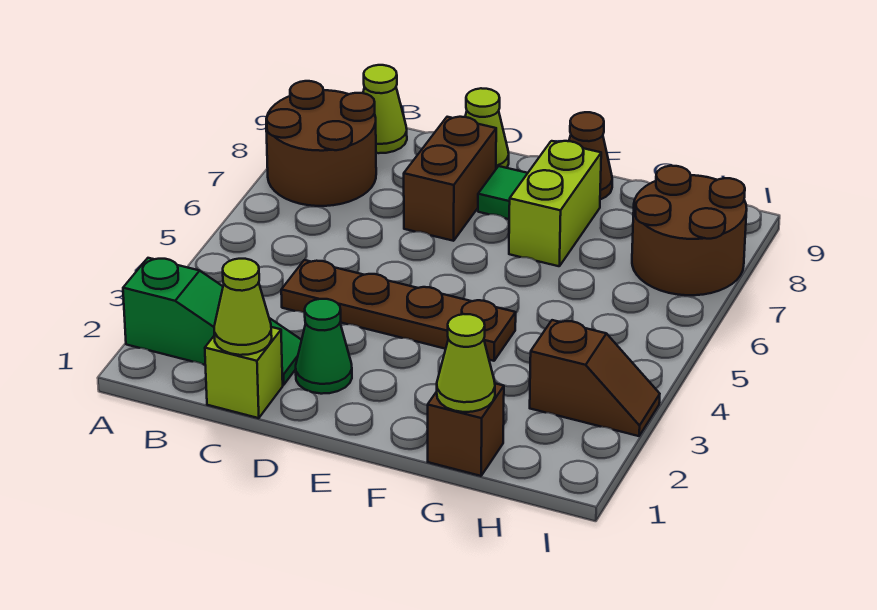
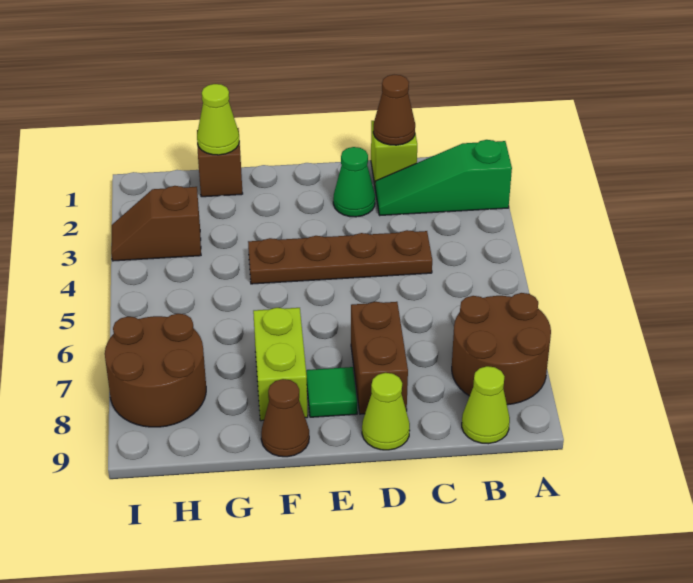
lime 1x1 cone [214,259,272,355] -> brown 1x1 cone [373,75,415,145]

